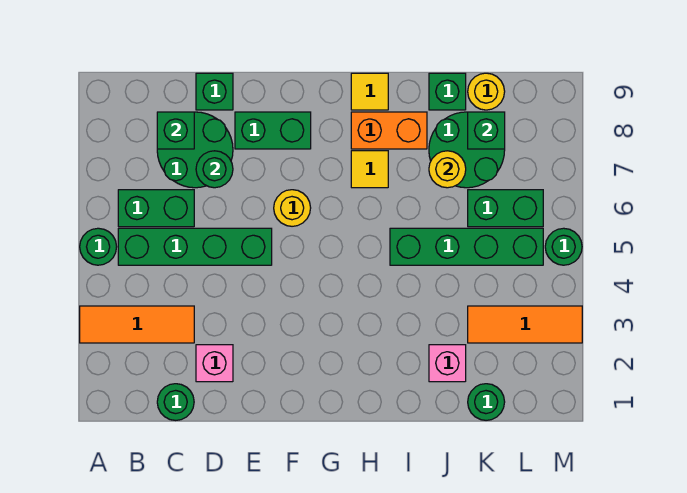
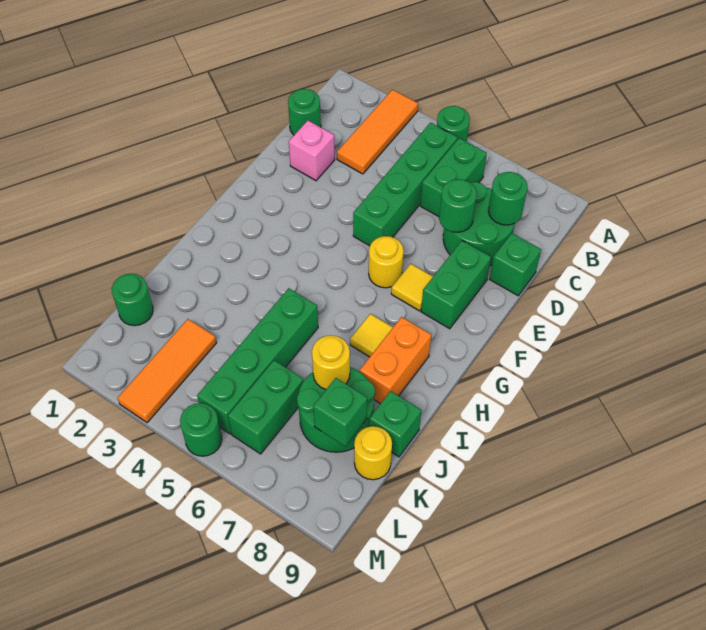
green 1x1 brick [157,112,194,149] -> green 1x1 round brick [488,172,527,225]
yellow 1x1 tile [351,73,388,110] -> yellow 1x1 tile moved to [391,264,433,311]
pink 1x1 brick [429,345,466,382] -> none

